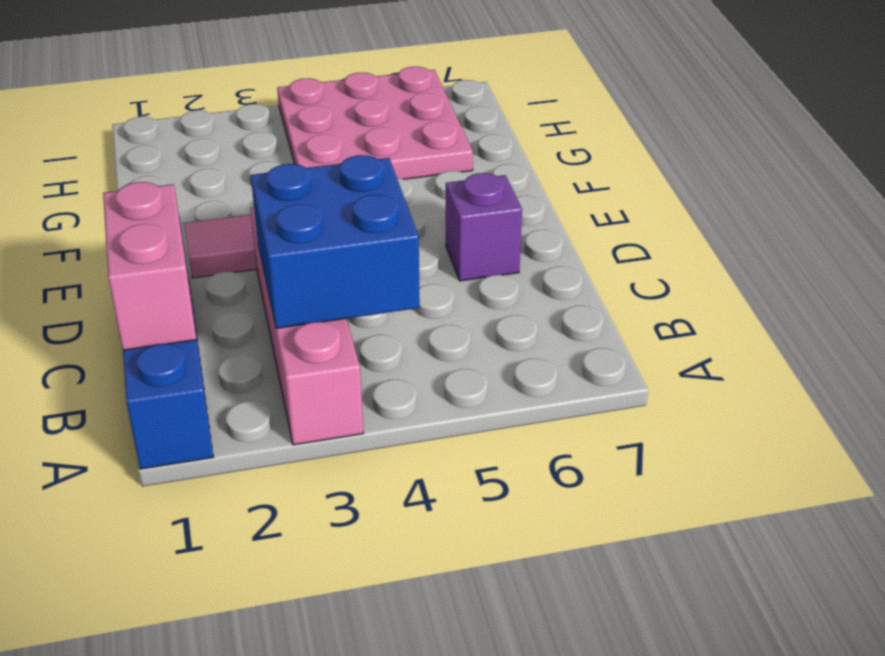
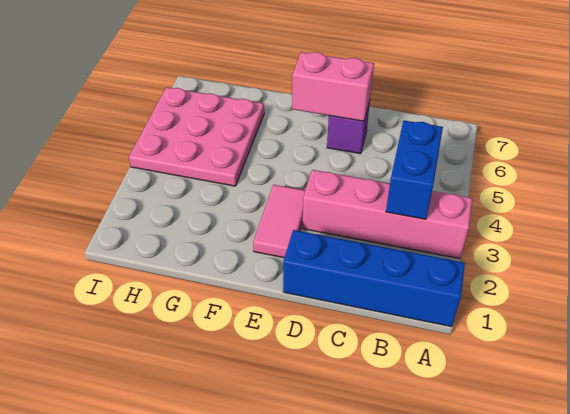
pink 1x2 brick [103,182,196,350] -> pink 1x2 brick moved to [292,52,374,121]
blue 2x2 brick [251,155,420,328] -> blue 1x2 brick [386,121,443,219]

